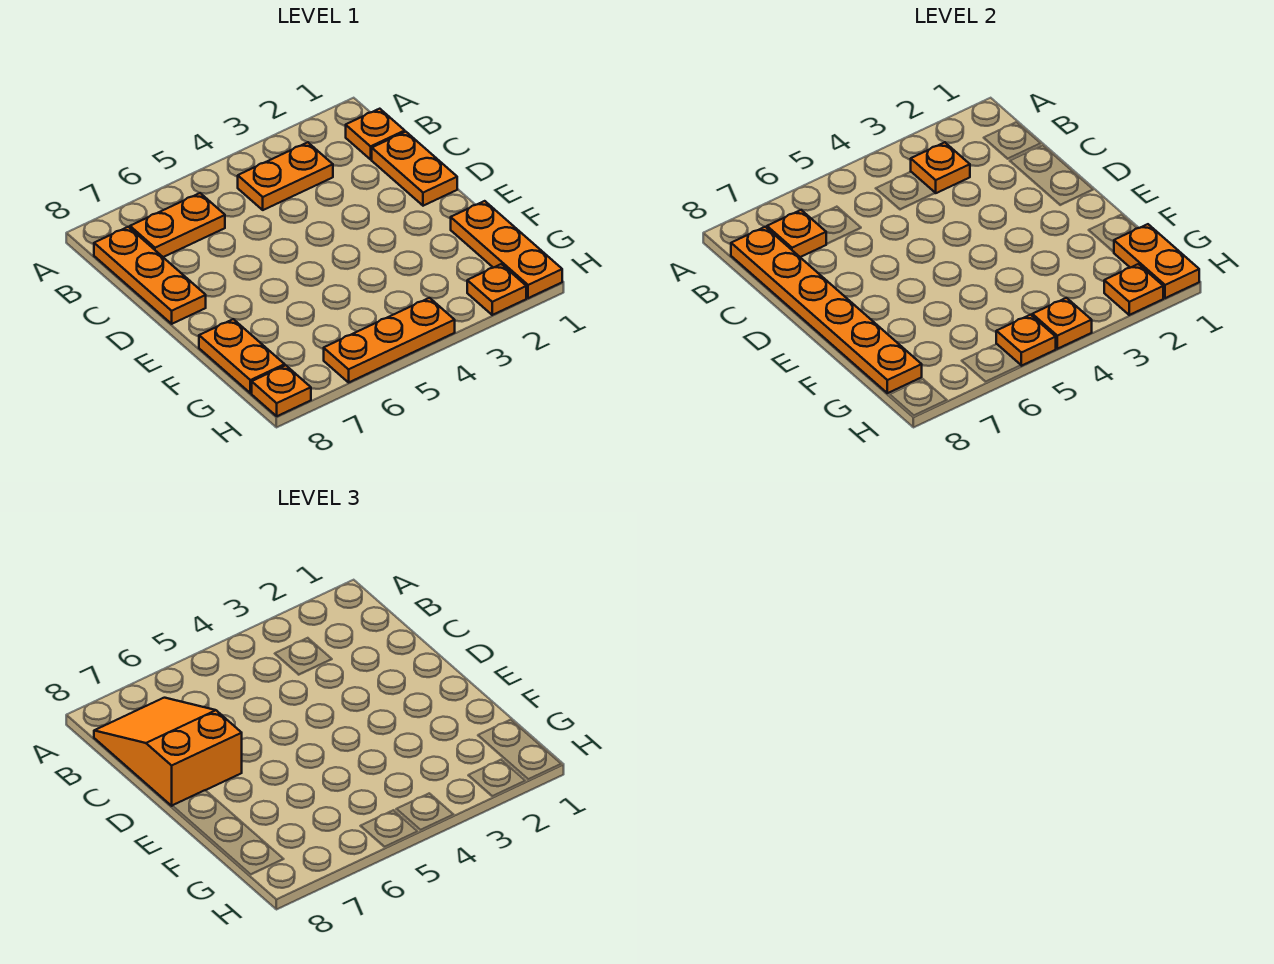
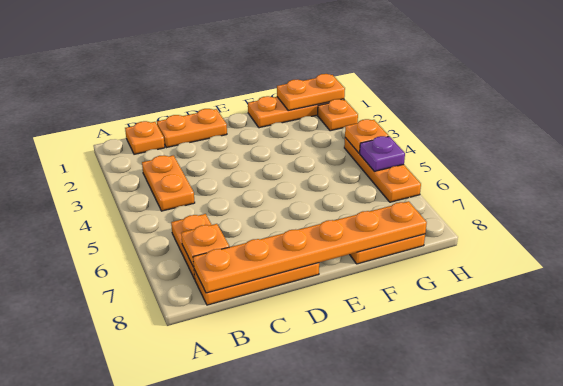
orange 1x1 plate [911,142,970,193] -> none
orange 2x3 slope [94,698,242,806] -> none
orange 1x1 plate [1104,264,1163,315] -> none
orange 1x1 plate [996,315,1056,366] -> purple 1x1 plate [360,136,405,171]
orange 1x1 plate [252,365,311,416] -> none

